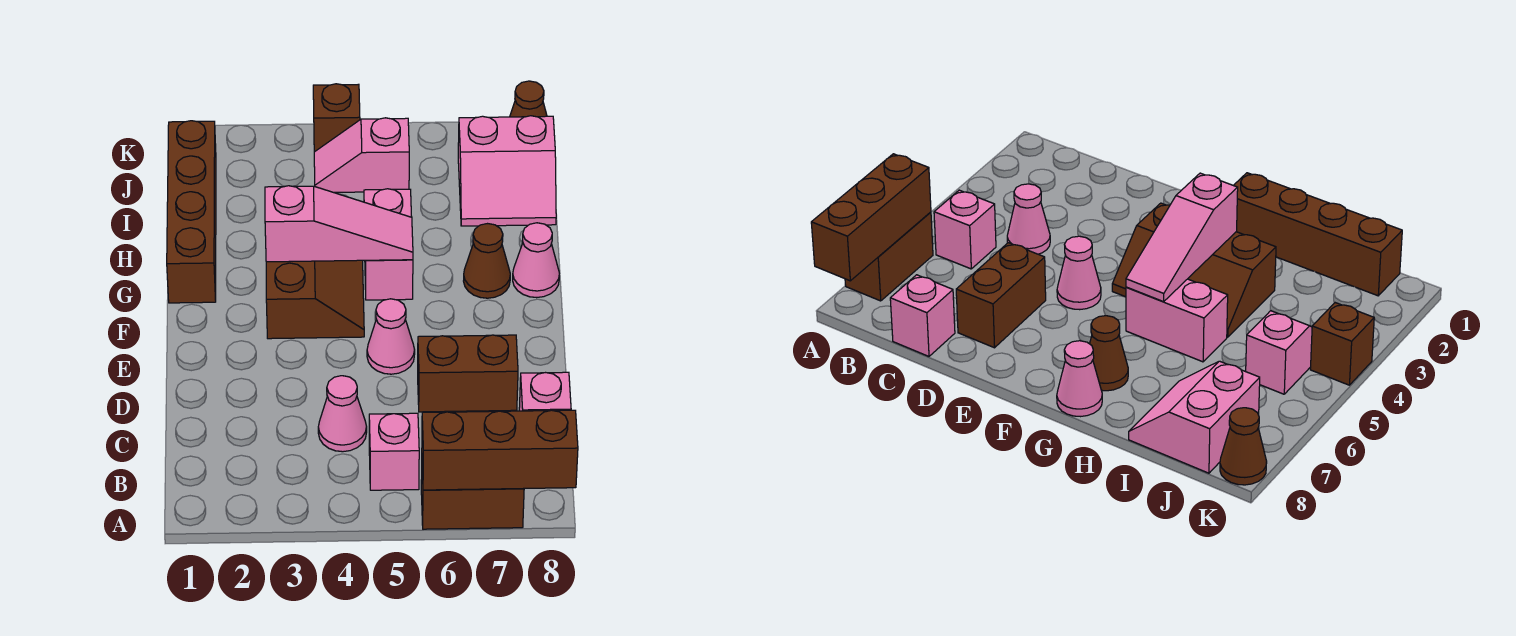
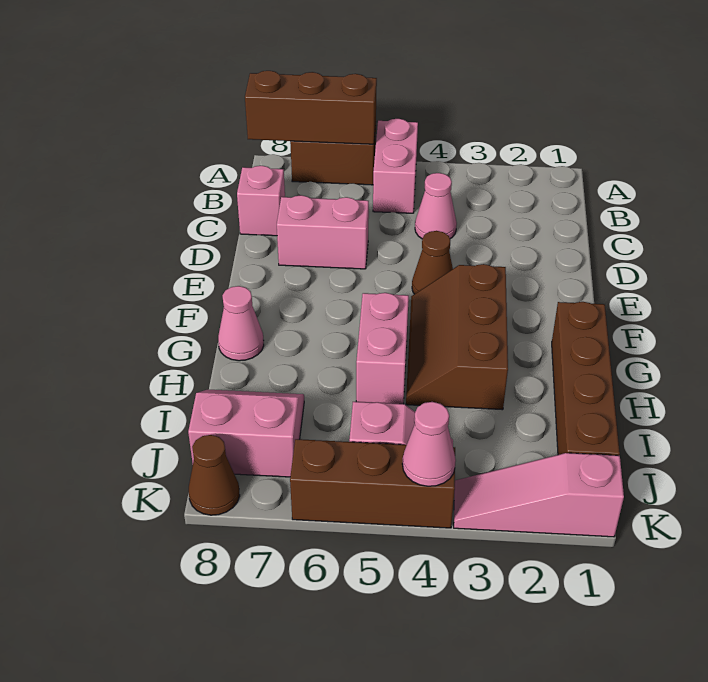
pink 1x1 brick [369,413,419,490] -> pink 1x2 brick [373,119,418,213]
brown 1x2 brick [418,335,518,412] -> pink 1x2 brick [277,195,369,269]
pink 1x1 cone [367,299,415,374] -> pink 1x1 cone moved to [402,402,456,486]
pink 1x3 slope [265,186,413,262] -> pink 1x3 slope moved to [454,453,624,537]
brown 1x1 cone [464,224,510,298] -> brown 1x1 cone moved to [412,231,453,294]
brown 1x1 brick [313,84,360,152] -> brown 1x3 brick [290,439,455,528]

